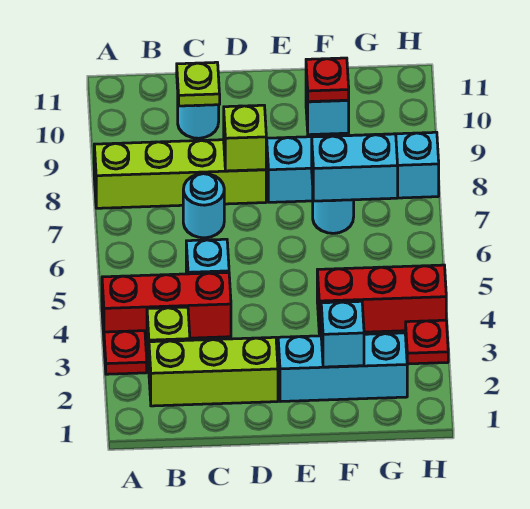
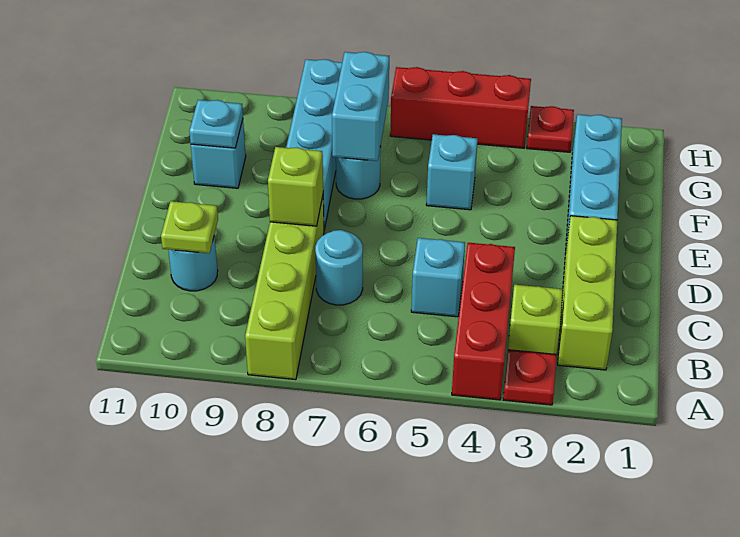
cyan 1x1 brick [321,301,364,367] -> cyan 1x1 brick moved to [426,134,477,210]
red 1x3 brick [317,265,446,334] -> red 1x3 brick turned to [390,67,531,148]
red 1x1 plate [306,58,349,102] -> cyan 1x1 plate [189,100,243,148]

